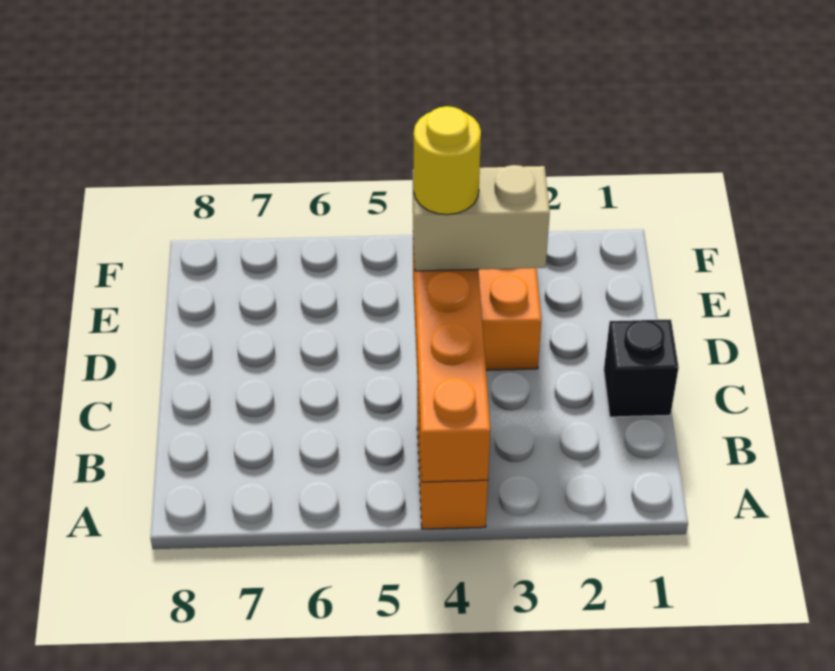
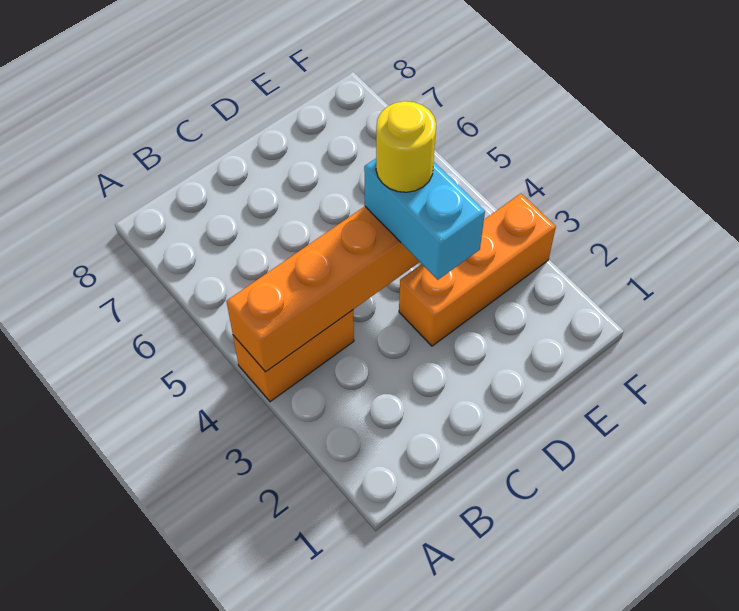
black 1x1 brick [604,320,679,417] -> none
tan 1x2 brick [413,165,550,271] -> cyan 1x2 brick [364,159,485,280]

